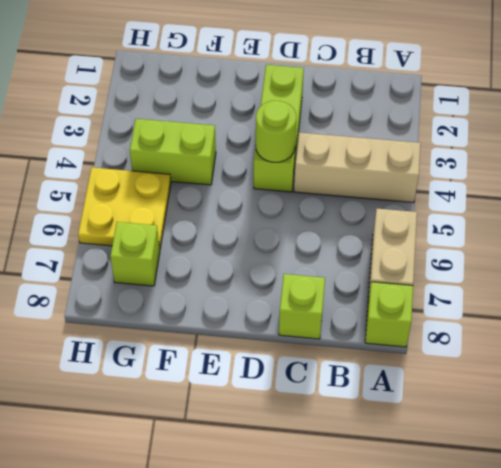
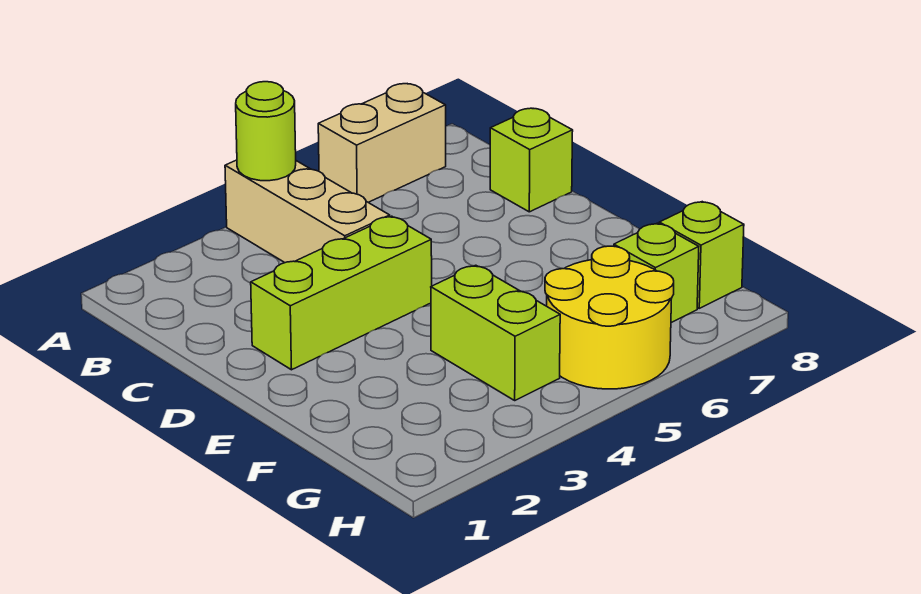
lime 1x1 brick [365,282,413,347] -> lime 1x1 brick moved to [659,202,744,308]
lime 1x1 round brick [256,101,296,162] -> lime 1x1 round brick moved to [236,82,296,181]
yellow 2x2 plate [78,168,171,248] -> yellow 2x2 round brick [545,246,674,389]

